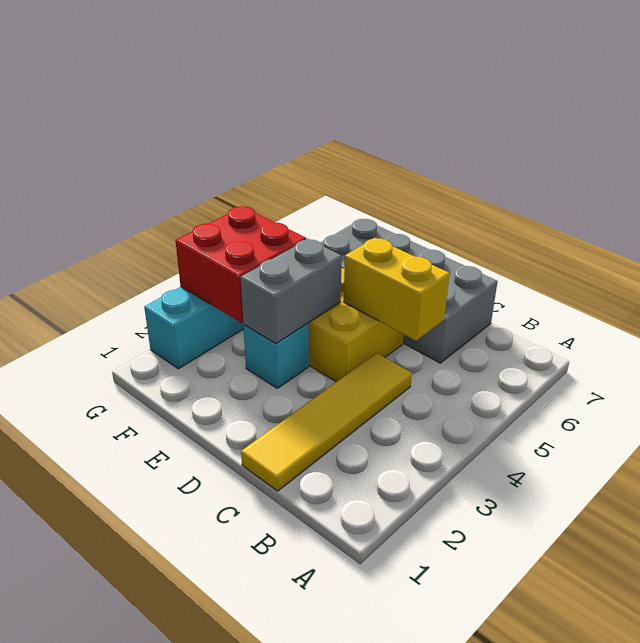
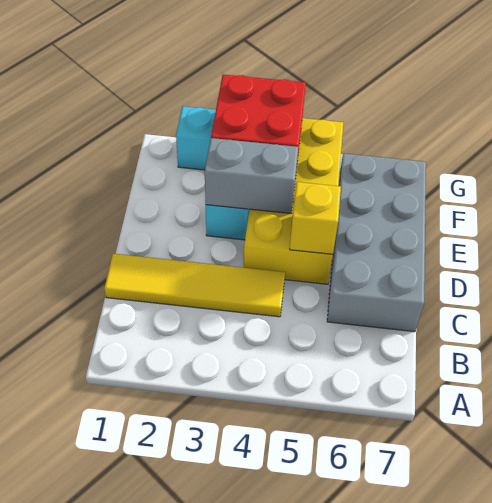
yellow 1x2 brick [344,238,450,341] -> yellow 1x1 brick [290,182,341,254]

